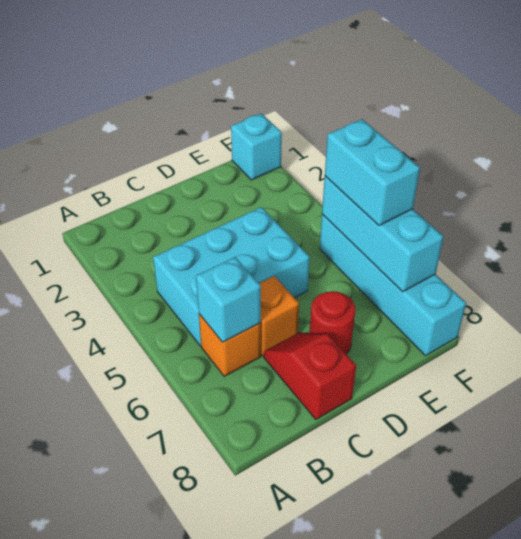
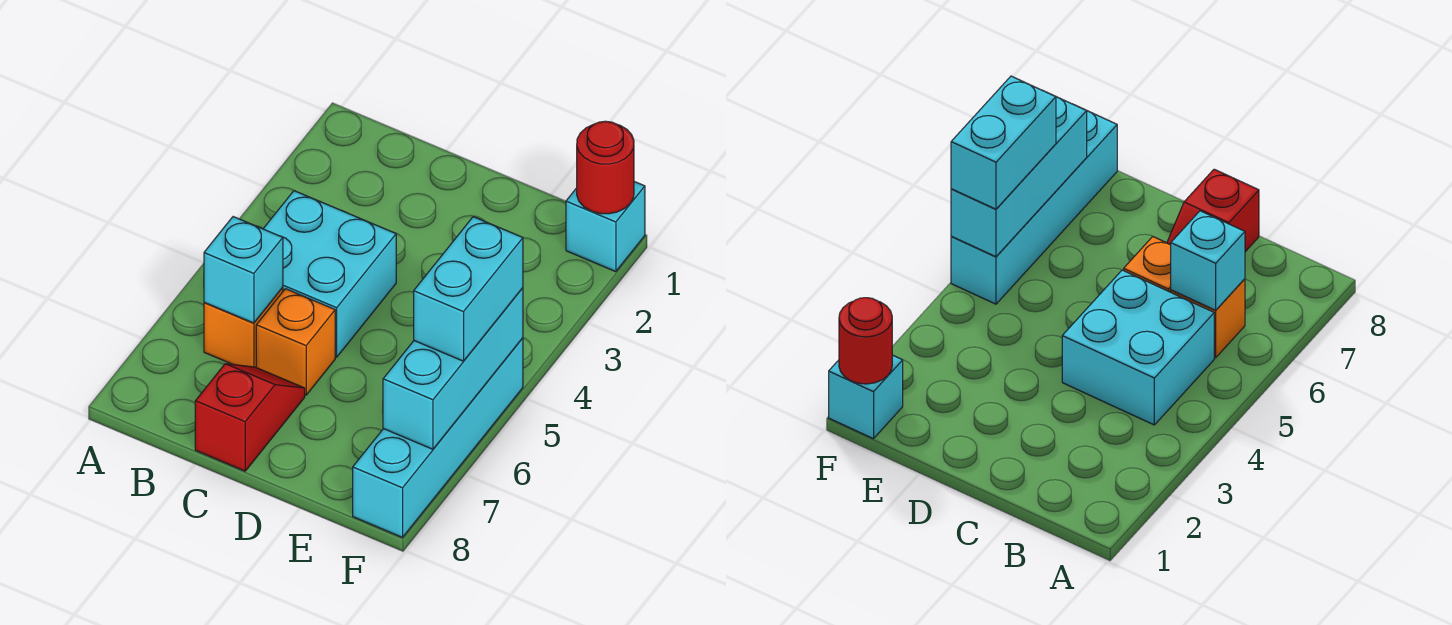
cyan 2x3 brick [153,207,310,346] -> cyan 2x2 brick [263,191,396,357]
red 1x1 round brick [310,291,355,354] -> red 1x1 round brick moved to [577,121,634,214]

